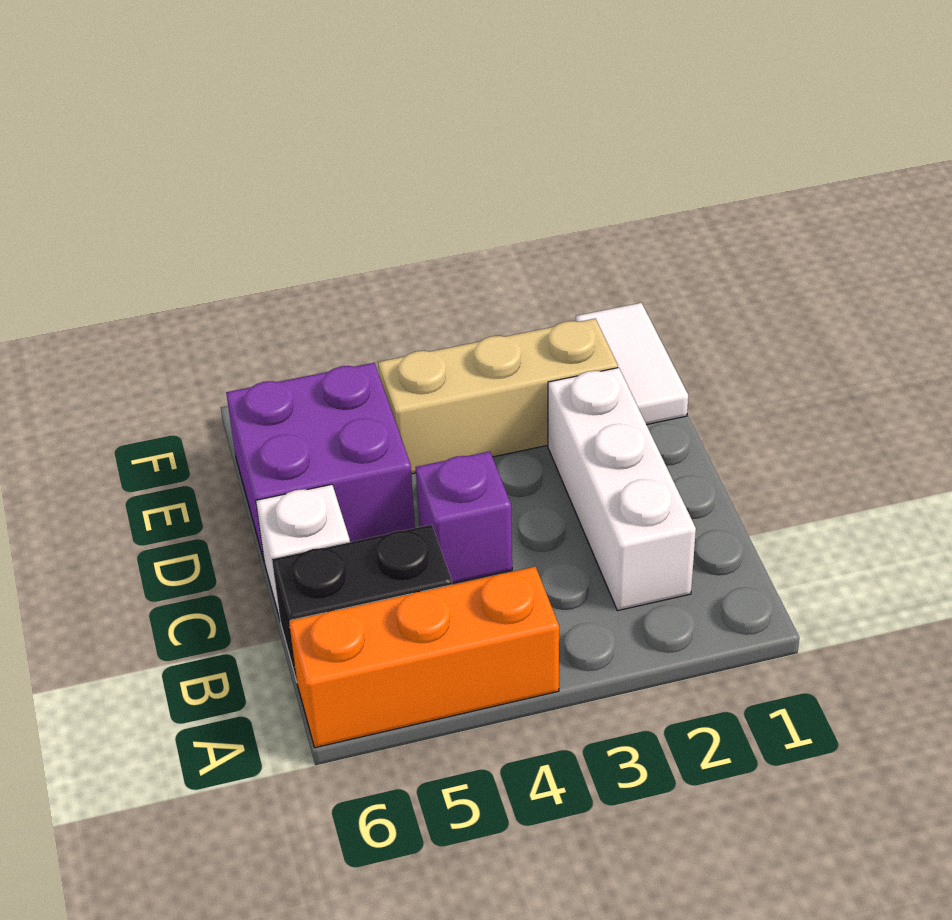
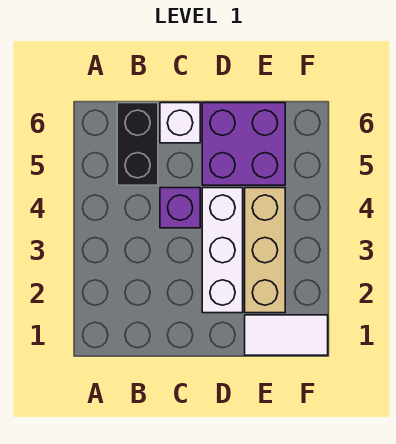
orange 1x3 brick [289,567,559,748] -> none
white 1x3 brick [548,368,696,611] -> white 1x3 brick turned to [202,188,243,313]

